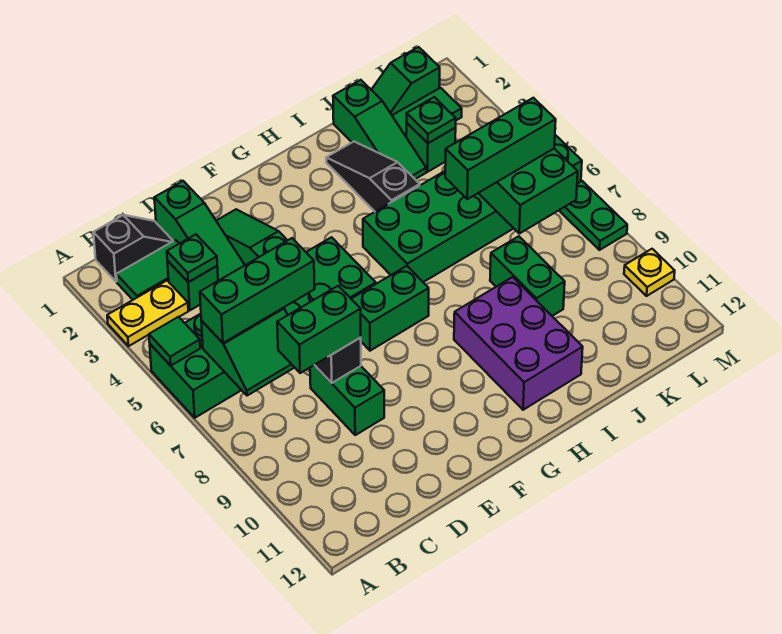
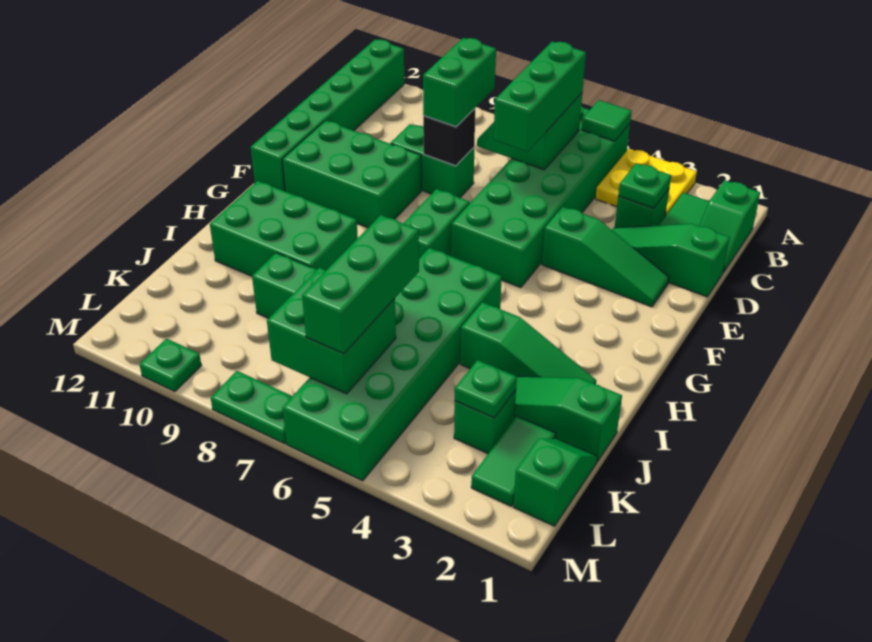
yellow 1x2 plate [107,281,188,346] -> yellow 2x2 plate [596,149,697,216]
none -> green 1x6 brick [251,39,404,191]
black 1x2 slope [93,215,173,282] -> green 1x2 slope [699,180,760,273]
none -> green 2x3 brick [282,121,421,228]
purple 2x3 brick [454,277,583,410] -> green 2x3 brick [210,181,358,276]
black 1x3 slope [326,142,420,212] -> green 1x3 slope [460,302,596,384]
yellow 1x1 plate [624,249,675,296] -> green 1x1 plate [139,339,201,392]

